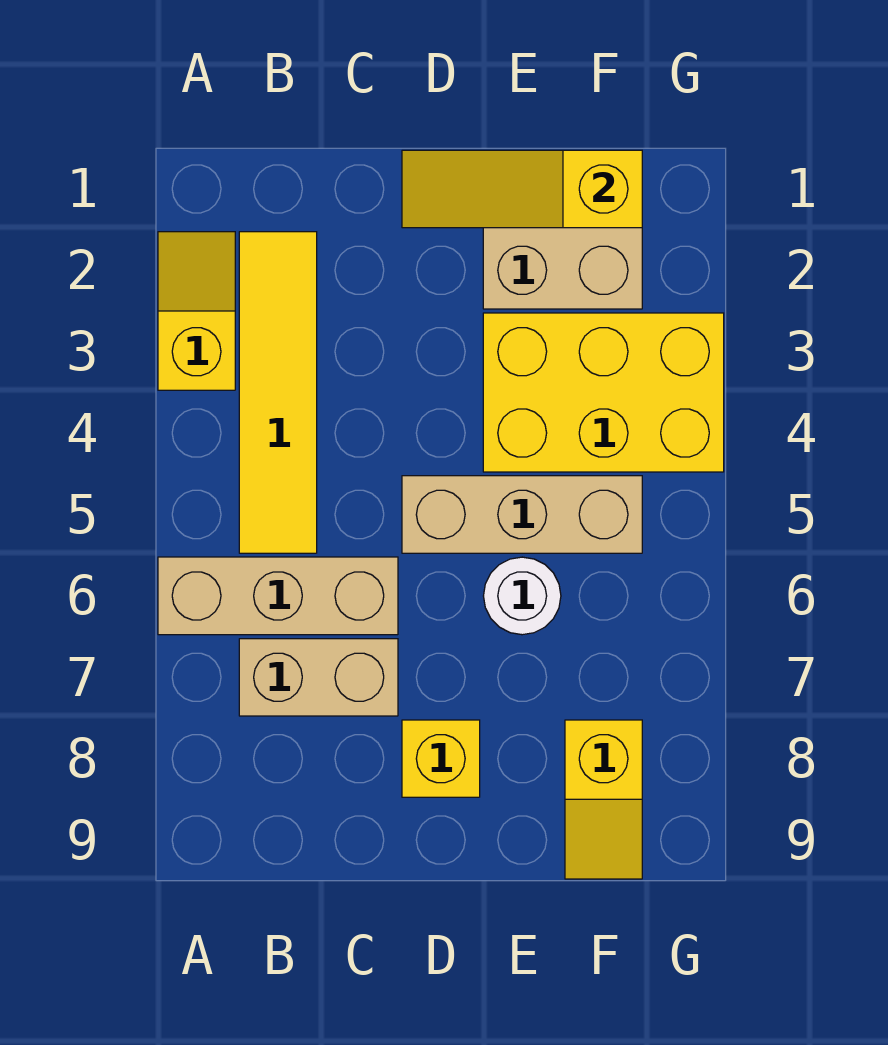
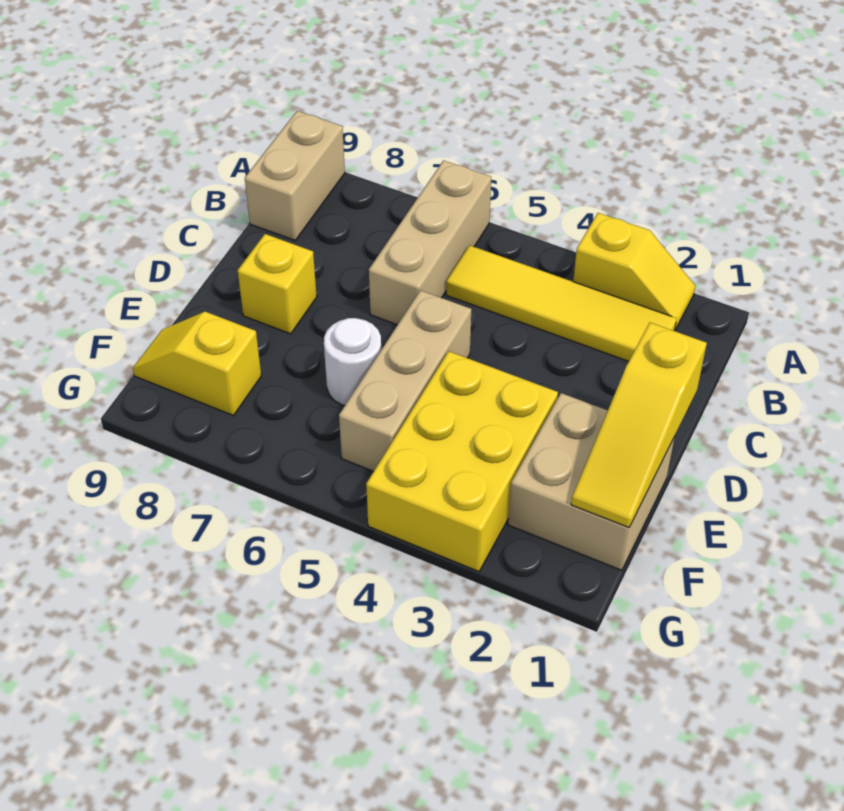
tan 1x2 brick [239,639,398,716] -> tan 1x2 brick moved to [245,111,345,240]
yellow 1x3 slope [402,150,642,228] -> yellow 1x3 slope turned to [571,323,707,528]

